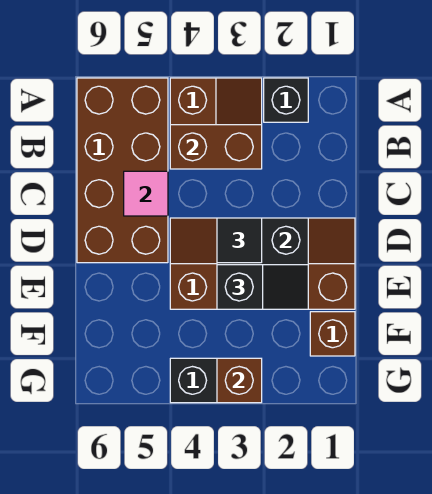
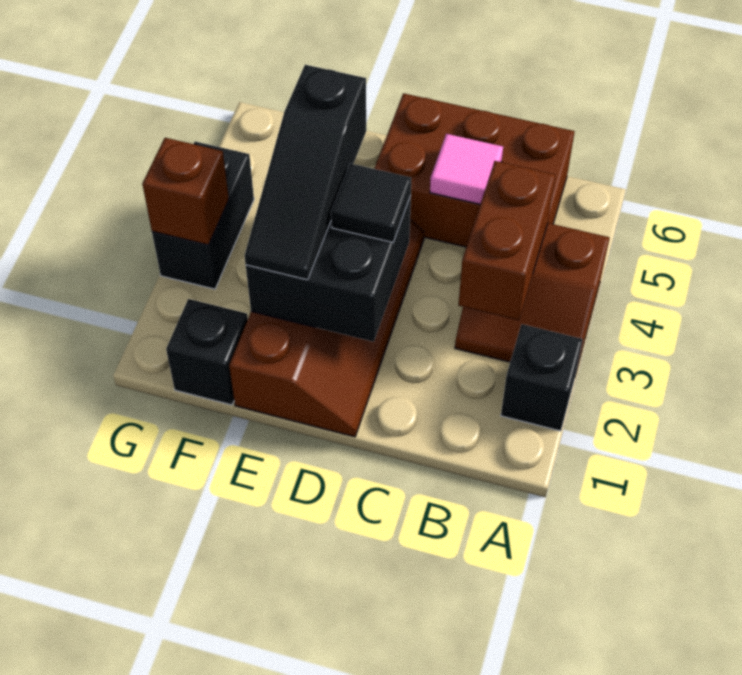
brown 2x4 brick [77,78,168,263] -> brown 2x3 brick [374,93,575,247]
black 1x2 slope [217,265,308,309] -> black 1x3 slope [245,65,366,280]
brown 1x1 brick [310,312,355,356] -> black 1x1 brick [166,299,248,405]

